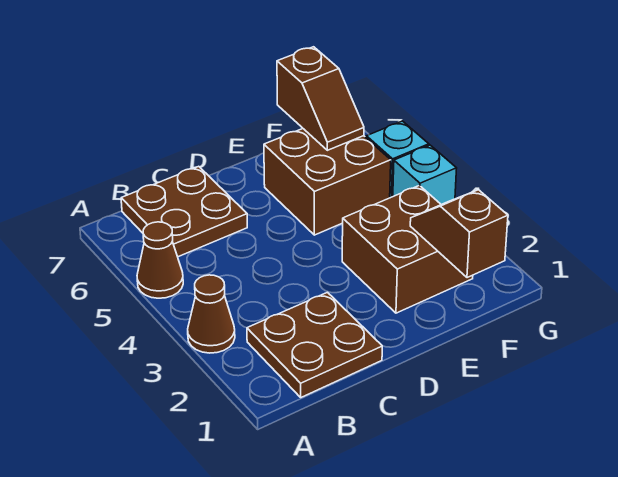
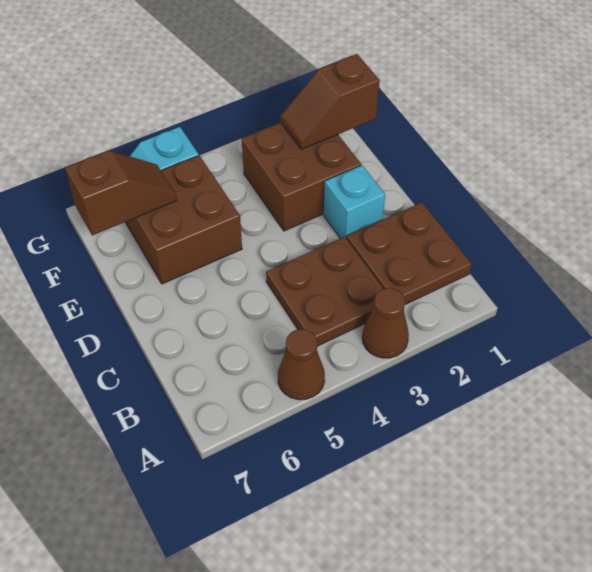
brown 2x2 plate [121,166,247,257] -> brown 2x2 plate moved to [266,237,383,346]
cyan 1x1 brick [393,145,457,205] -> cyan 1x1 brick moved to [324,165,385,239]

